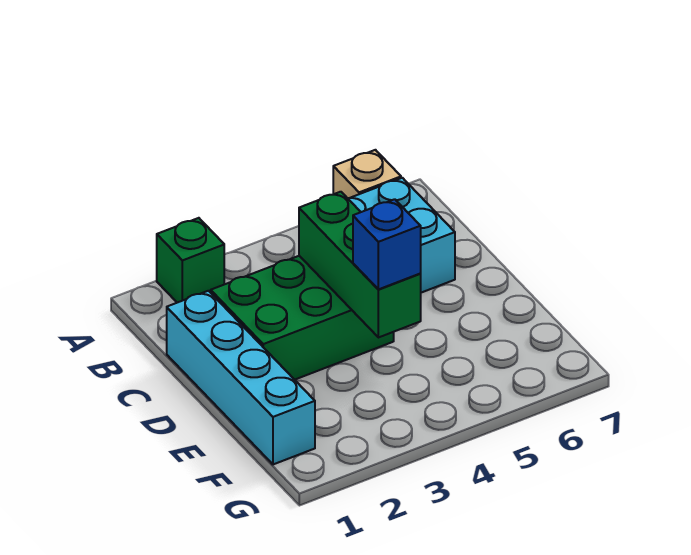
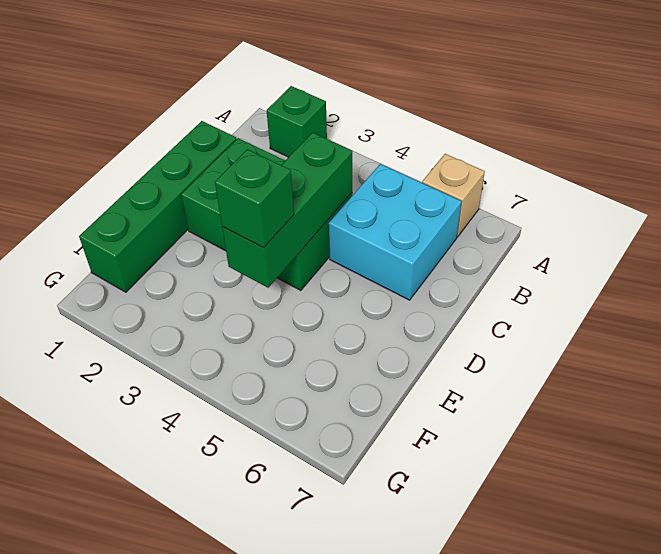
cyan 1x4 brick [167,291,315,464] -> green 1x4 brick [79,121,237,292]
blue 1x1 brick [353,199,421,289] -> green 1x1 brick [215,149,294,248]

